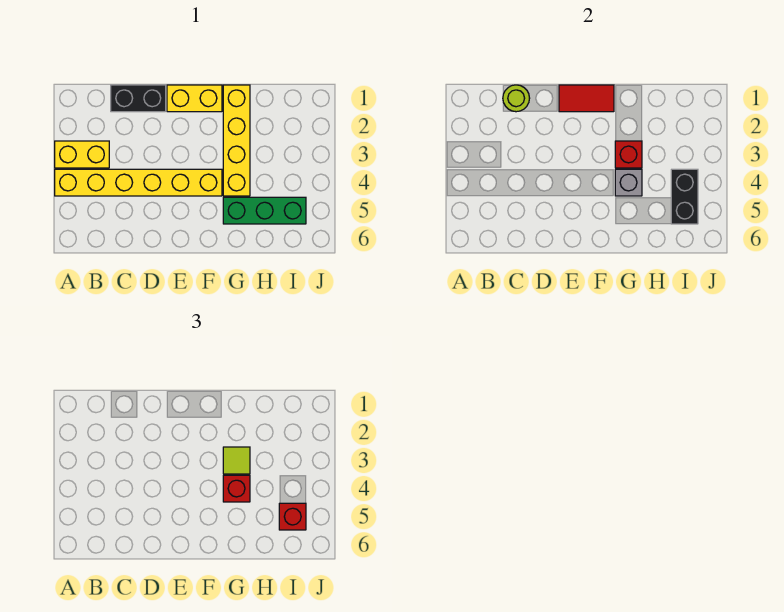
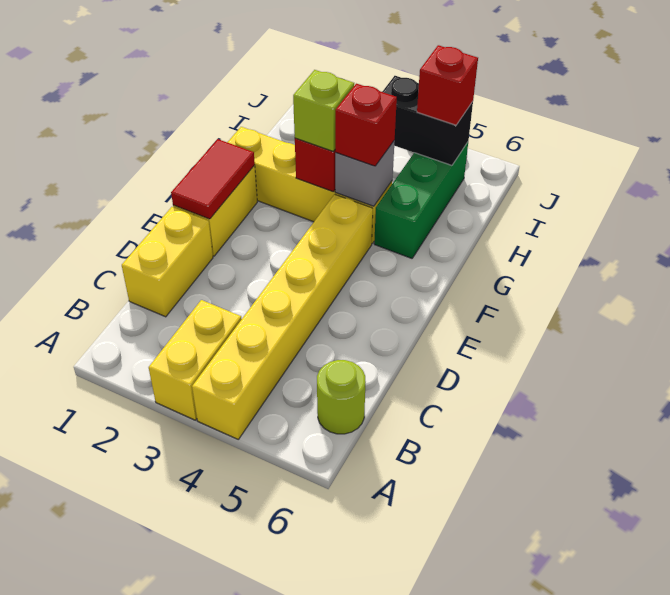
black 1x2 brick [111,85,166,112] -> yellow 1x2 brick [122,207,213,317]
lime 1x1 round brick [503,85,530,112] -> lime 1x1 round brick moved to [317,360,366,434]
lime 1x1 tile [223,447,250,474] -> lime 1x1 brick [293,70,354,151]

